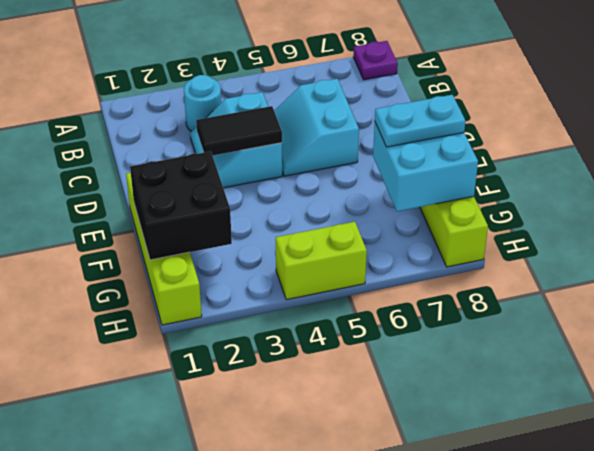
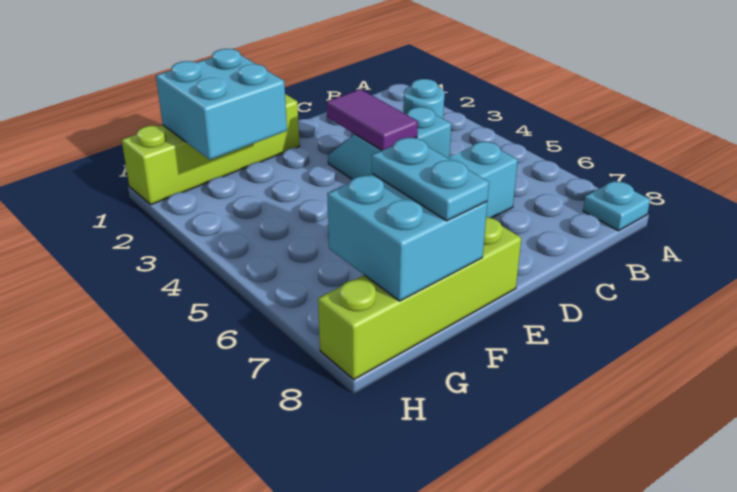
purple 1x1 plate [353,41,398,80] -> cyan 1x1 plate [583,181,650,231]
black 1x2 tile [196,106,282,155] -> purple 1x2 tile [326,89,418,150]
black 2x2 brick [130,151,232,260] -> cyan 2x2 brick [156,49,287,160]
lime 1x2 brick [276,222,367,300] -> none

